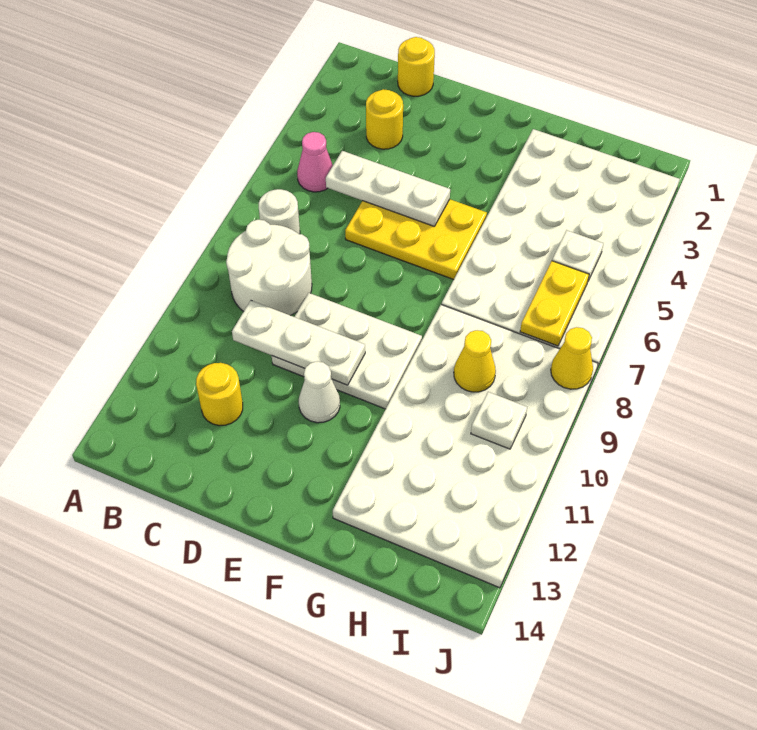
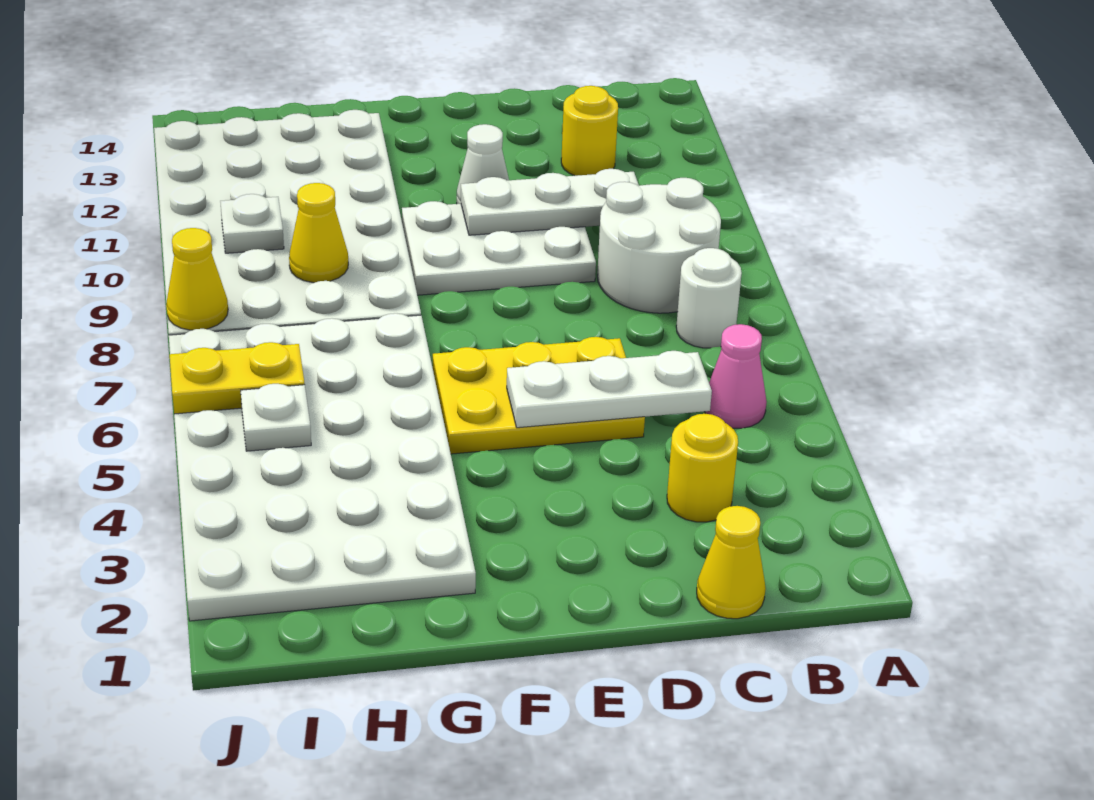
yellow 1x1 round brick [398,37,435,96] -> yellow 1x1 cone [697,506,766,619]
yellow 1x2 plate [520,261,589,346] -> yellow 1x2 plate turned to [170,342,305,414]

